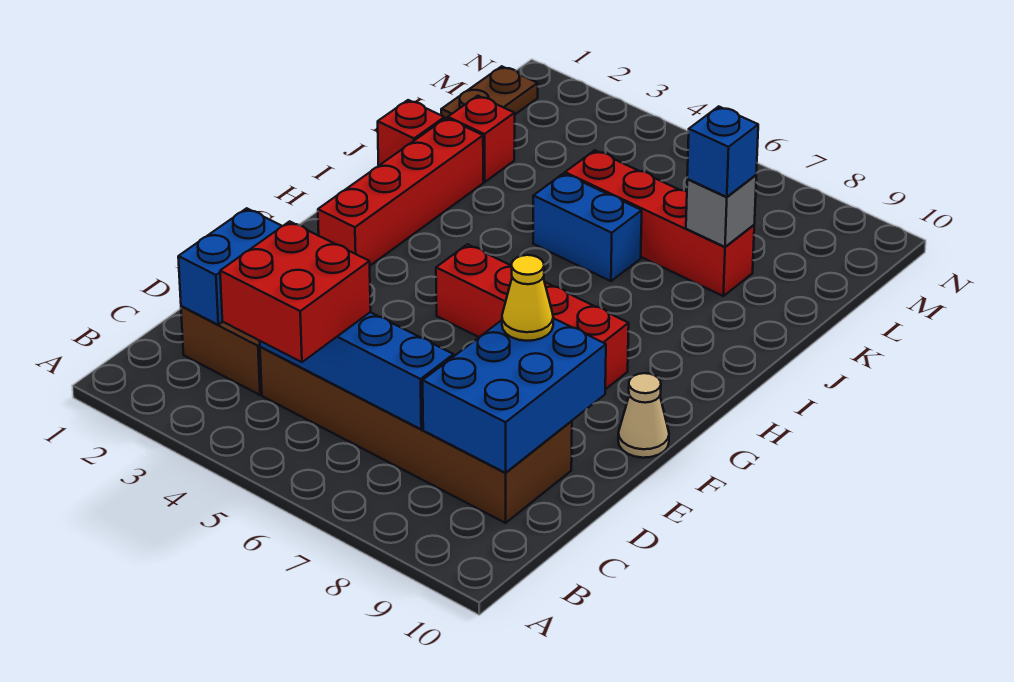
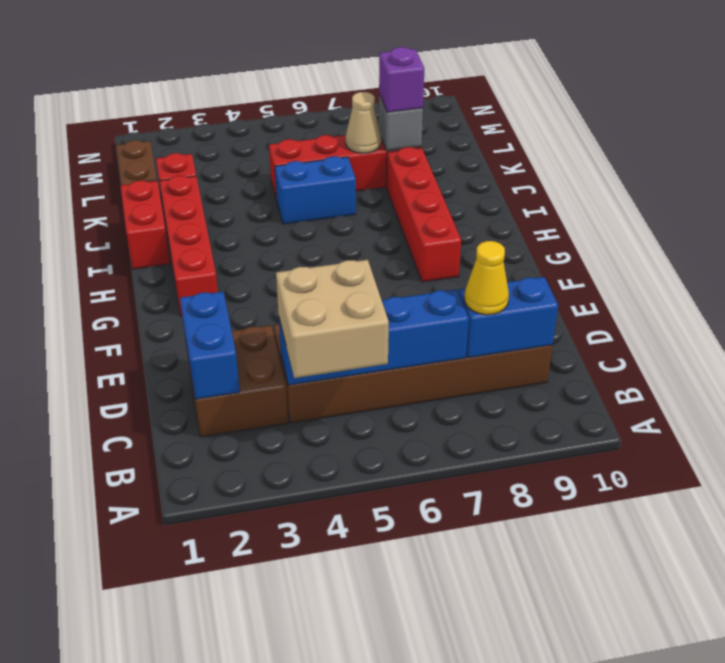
red 2x2 brick [220,221,371,362] -> tan 2x2 brick [276,260,389,378]
blue 2x3 brick [423,318,606,473] -> blue 1x2 brick [459,277,558,358]
yellow 1x1 cone [502,255,553,341] -> yellow 1x1 cone moved to [464,241,509,315]
tan 1x1 cone [618,373,669,458] -> tan 1x1 cone moved to [346,92,381,153]
red 1x4 brick [436,244,629,389] -> red 1x4 brick turned to [386,147,461,282]
red 1x1 brick [378,100,444,166] -> red 1x2 brick [120,180,170,269]
blue 1x1 brick [687,106,758,197] -> purple 1x1 brick [379,47,424,112]

